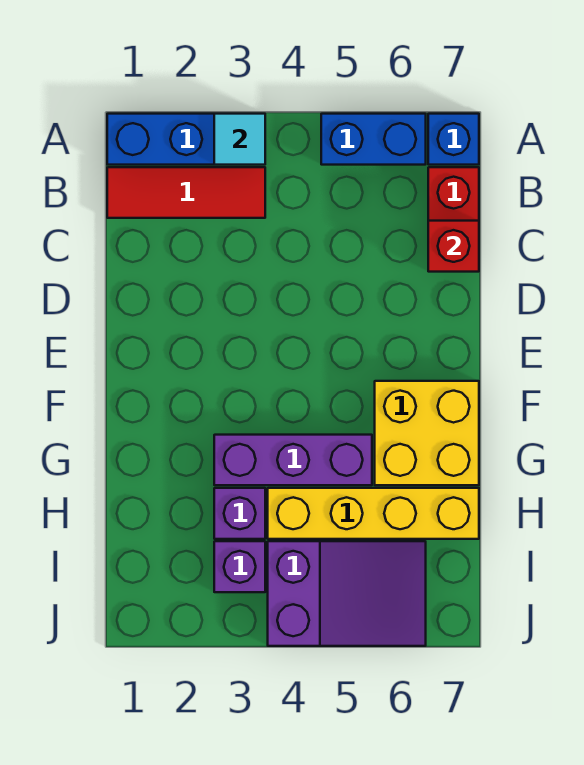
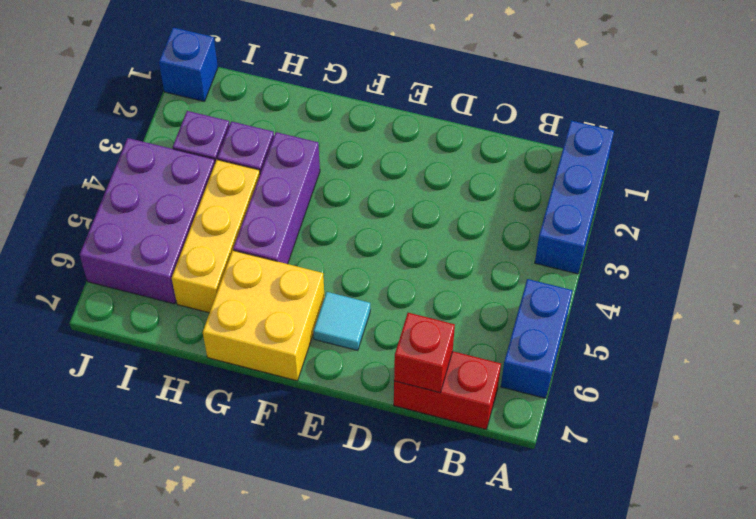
cyan 1x1 tile [214,114,265,165] -> cyan 1x1 tile moved to [313,292,370,351]
blue 1x1 brick [428,114,479,165] -> blue 1x1 brick moved to [159,27,218,101]
red 1x3 tile [107,167,265,218] -> none
yellow 1x4 brick [268,488,479,539] -> yellow 1x3 brick [172,160,260,313]
purple 2x3 slope [268,541,426,646] -> purple 2x3 brick [80,138,215,304]

